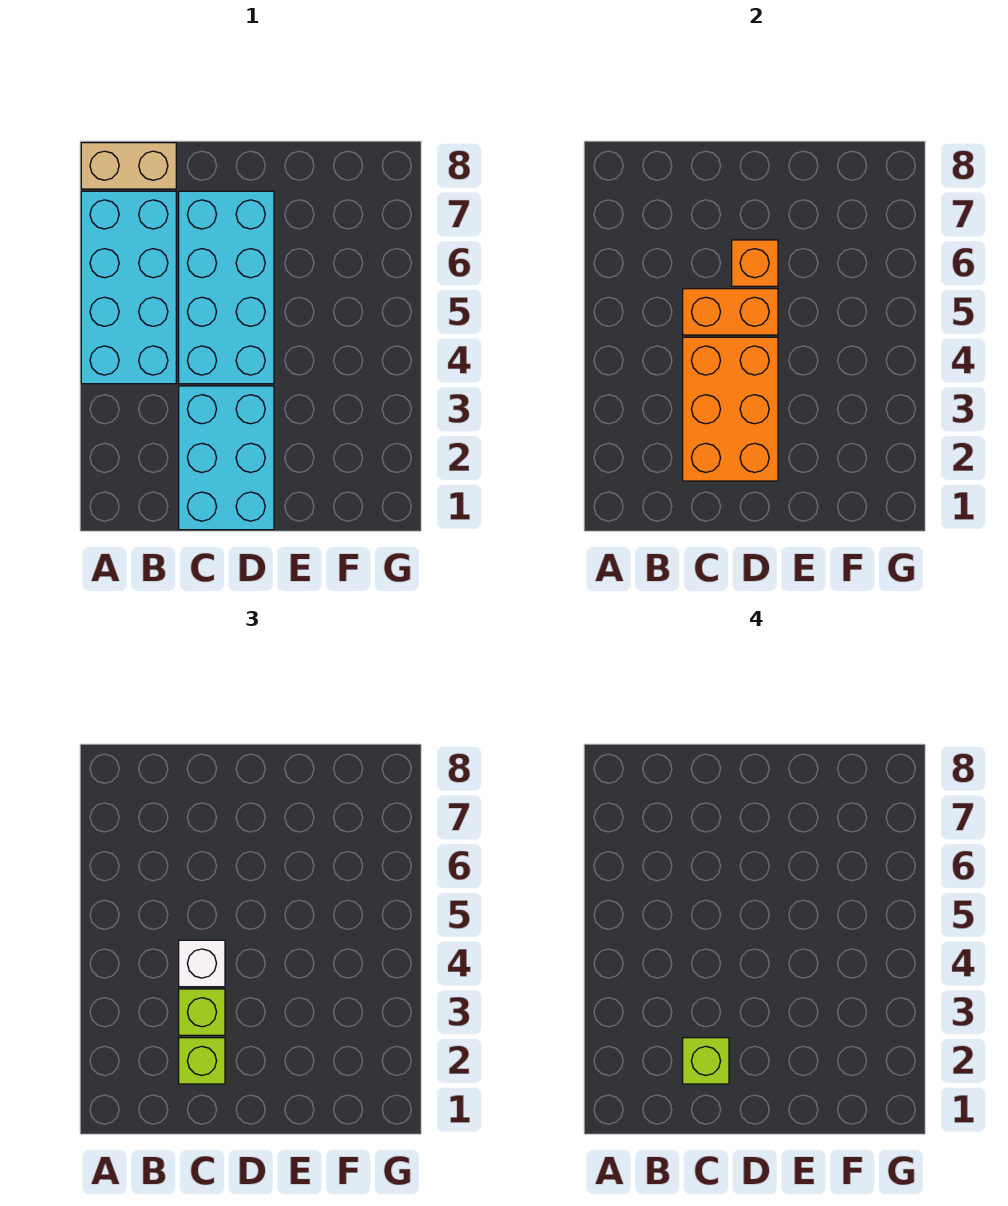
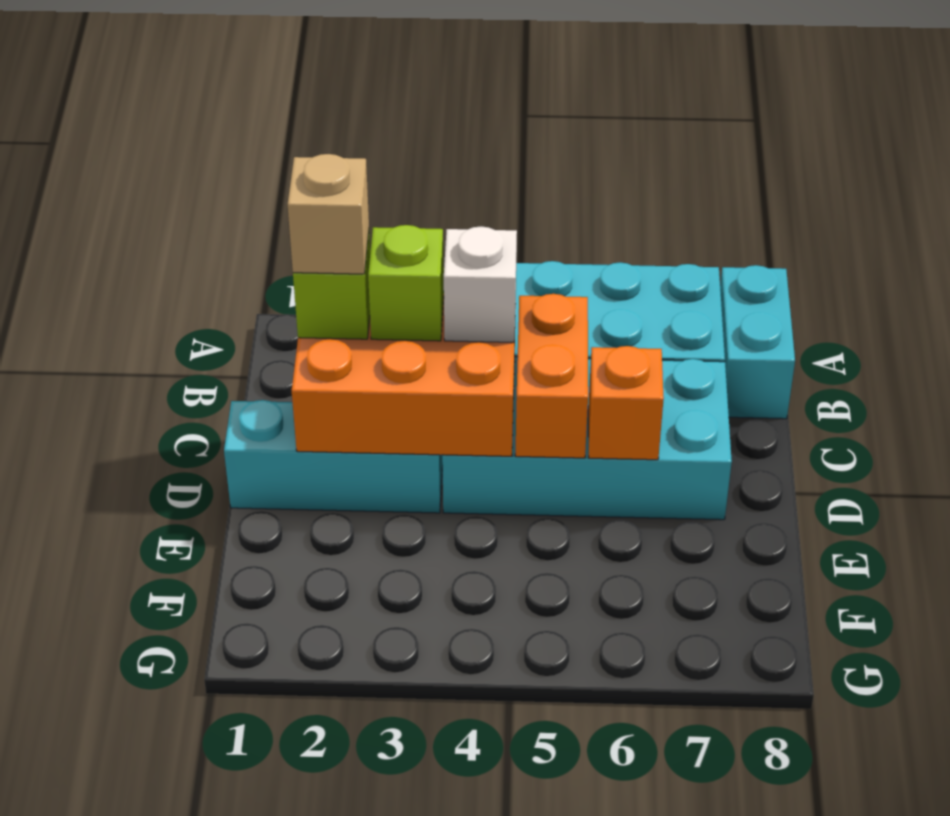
tan 1x2 brick [81,143,176,189] -> cyan 1x2 brick [720,265,795,419]
cyan 2x3 brick [179,386,274,530] -> cyan 1x3 brick [224,400,443,513]
lime 1x1 brick [683,1038,729,1084] -> tan 1x1 brick [288,154,369,274]

